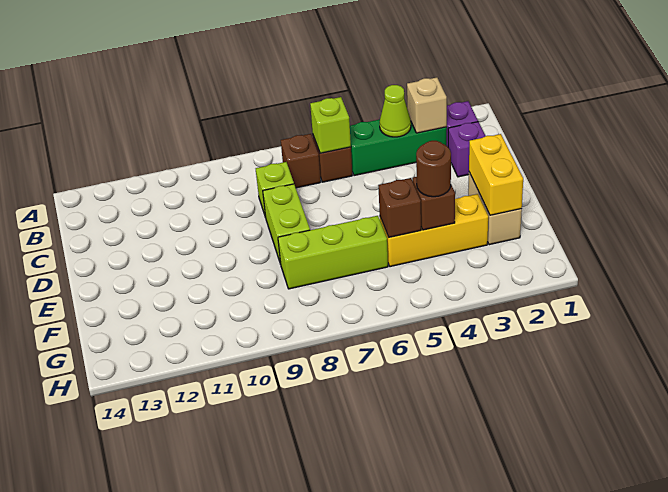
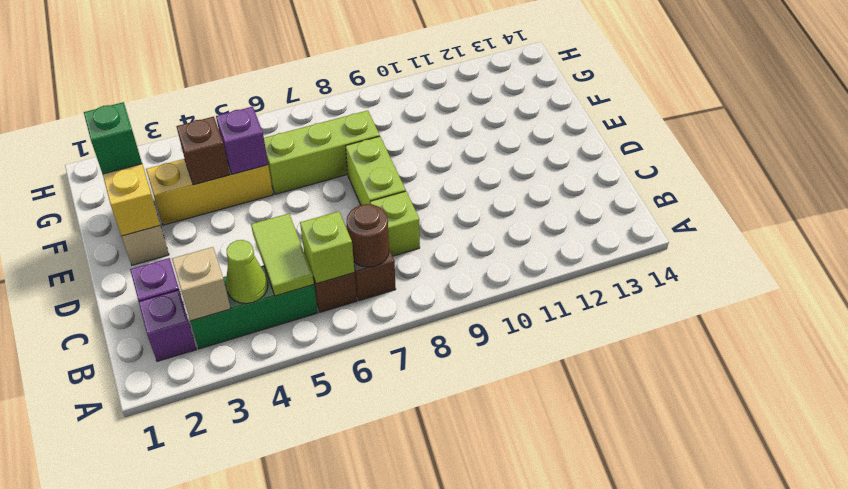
none -> lime 1x2 tile [251,214,314,296]
none -> green 1x1 brick [84,102,142,174]
brown 1x1 round brick [416,141,451,197] -> brown 1x1 round brick moved to [347,204,389,267]
brown 1x1 brick [378,178,421,237] -> purple 1x1 brick [216,107,268,174]

